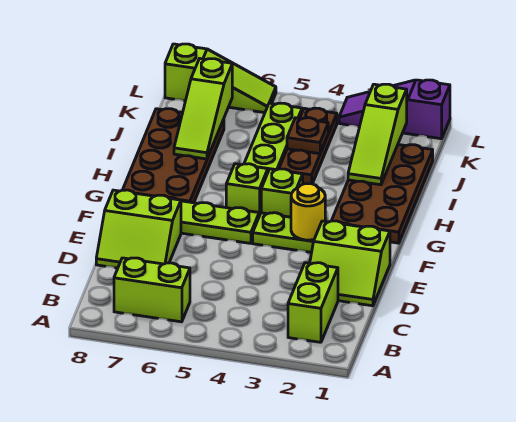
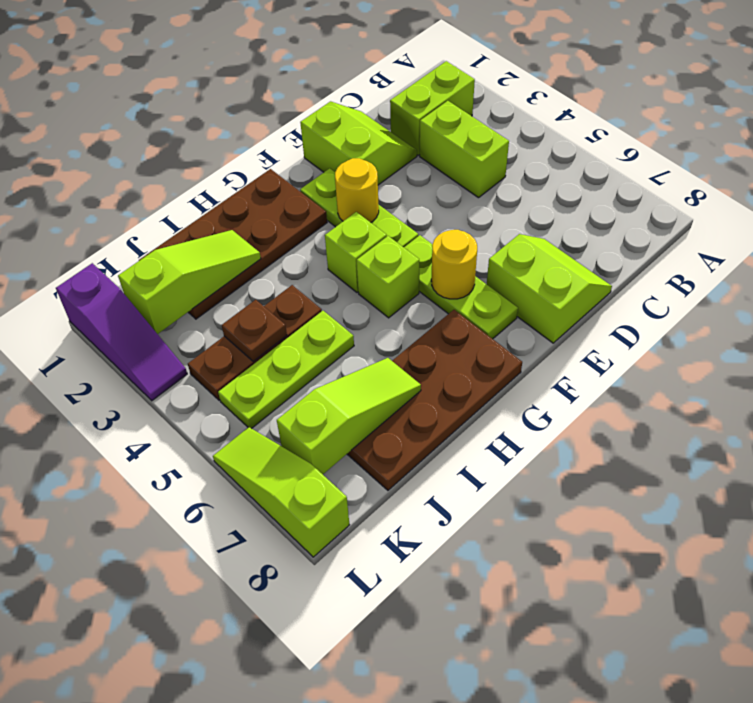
lime 1x2 brick [114,258,190,322] -> lime 1x2 brick moved to [420,101,509,198]
none -> yellow 1x1 round brick [431,230,477,299]

